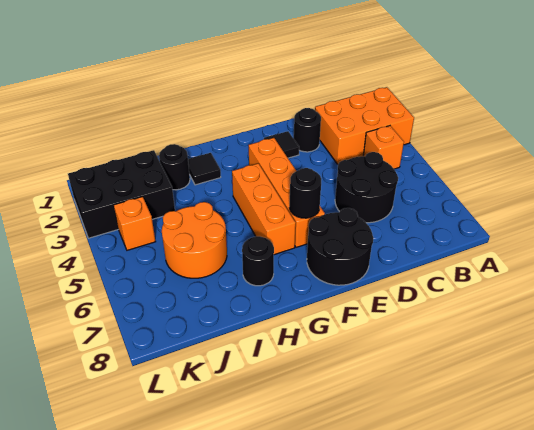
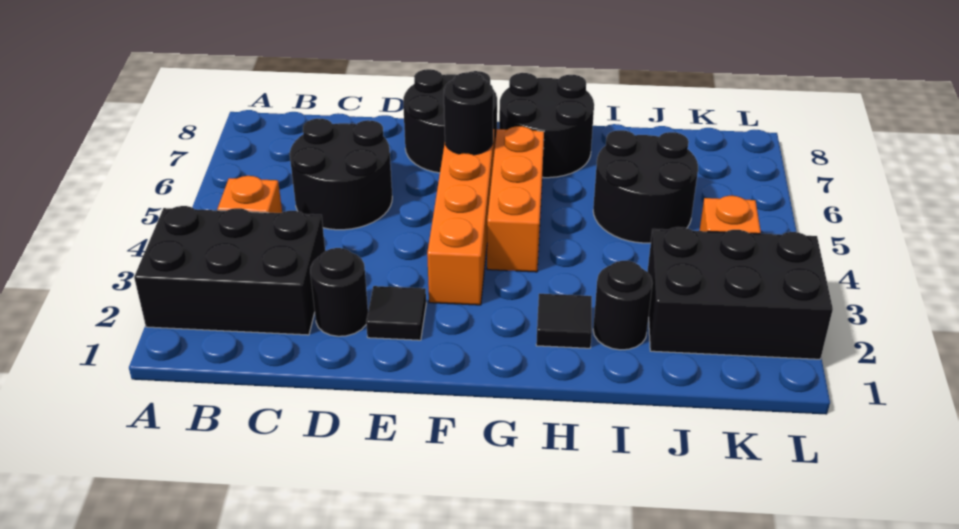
orange 2x3 brick [315,87,414,164] -> black 2x3 brick [134,206,325,335]
black 1x1 round brick [242,236,274,286] -> black 2x2 round brick [499,73,594,178]
orange 2x2 round brick [162,202,227,278] -> black 2x2 round brick [593,130,698,243]

